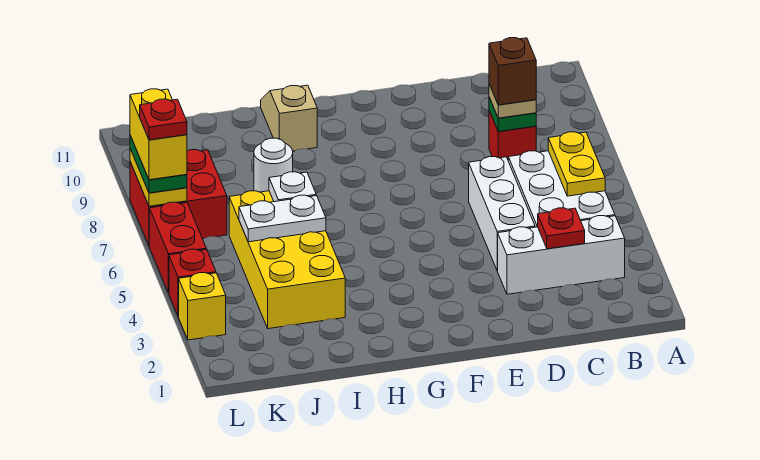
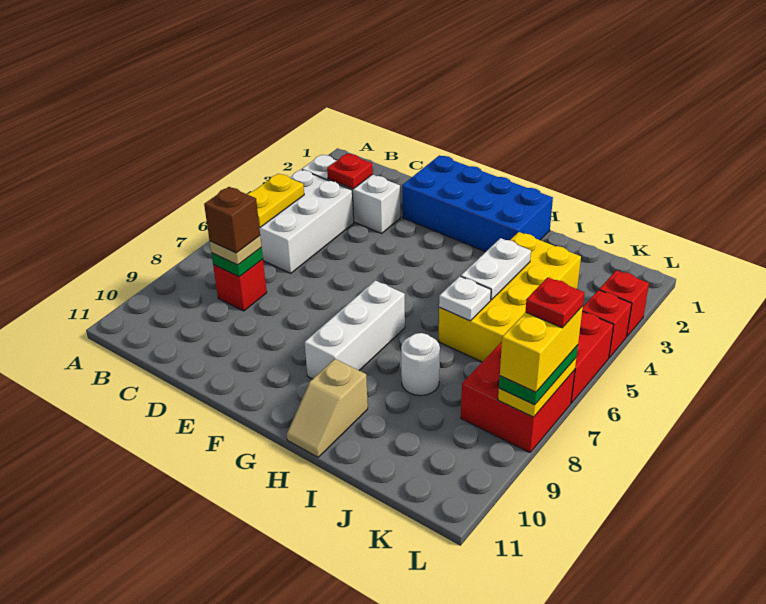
white 1x3 brick [469,157,535,271] -> white 1x3 brick moved to [305,281,405,379]
none -> blue 2x4 brick [402,155,553,252]
white 1x2 plate [239,195,326,242] -> white 1x2 plate turned to [461,238,531,300]
yellow 1x1 brick [179,273,226,340] -> red 1x1 brick [599,270,649,337]

